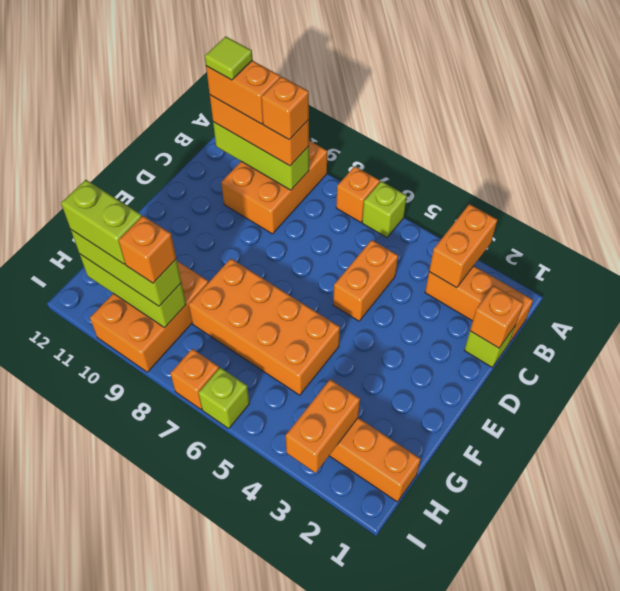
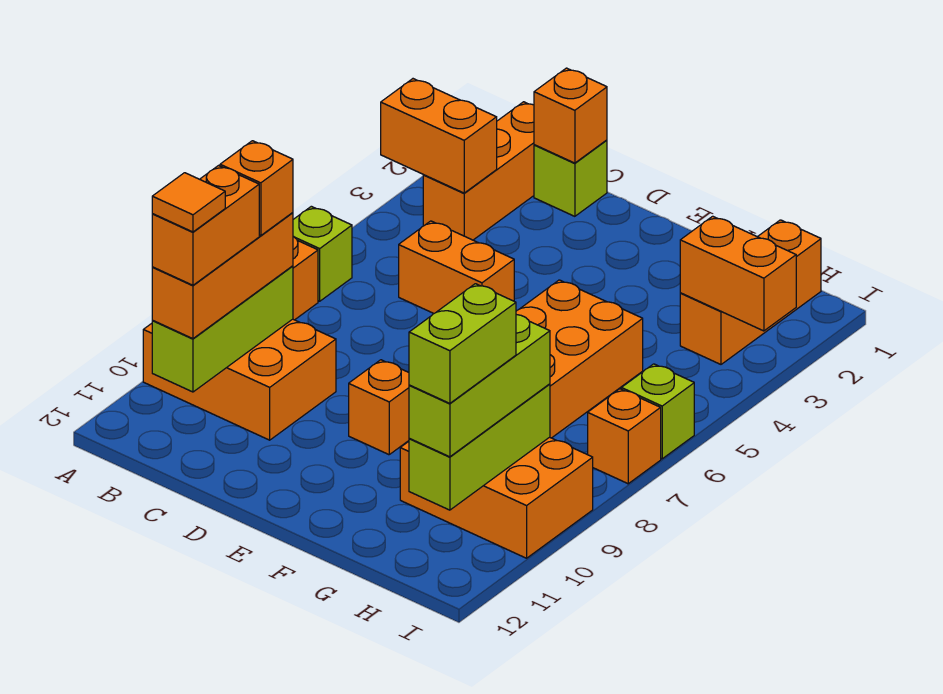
lime 1x1 tile [205,36,253,80] -> orange 1x1 tile [152,173,225,232]
orange 1x1 brick [119,216,176,283] -> orange 1x1 brick moved to [349,360,409,455]

